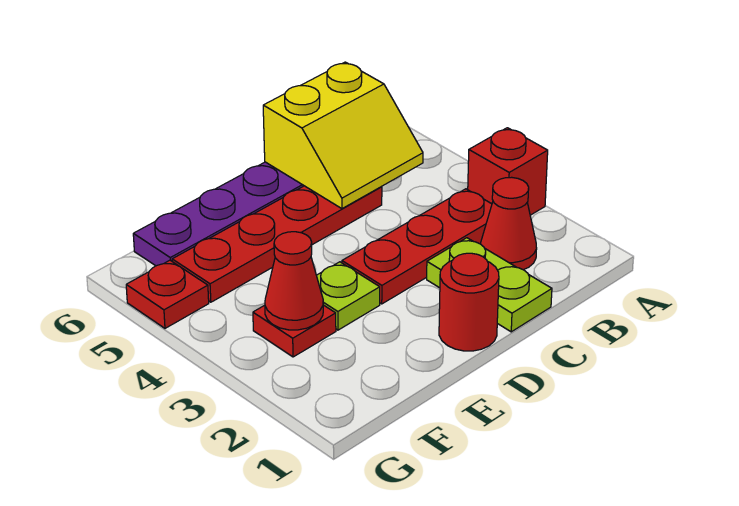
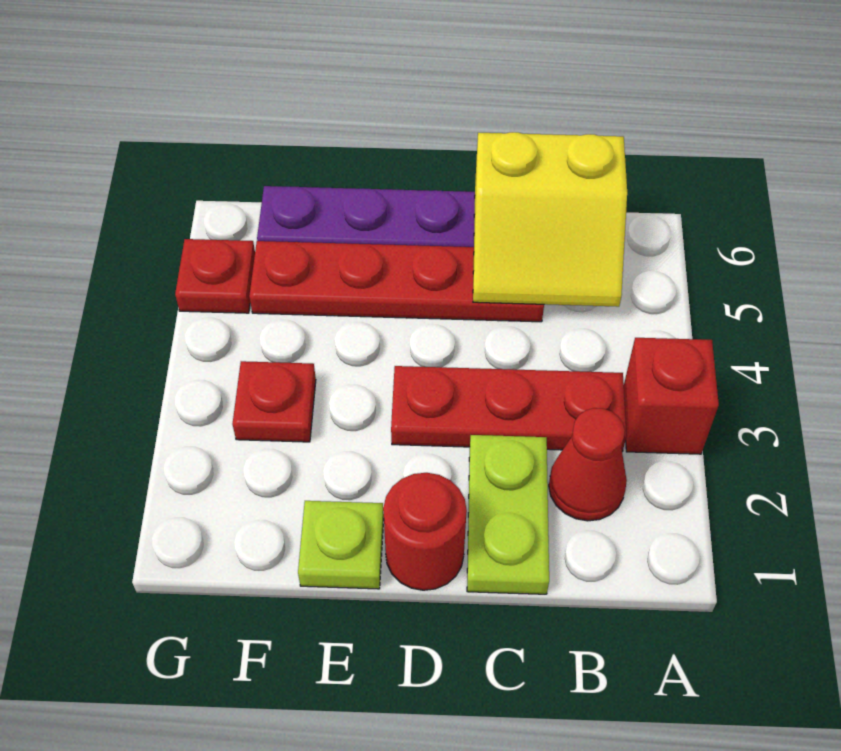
lime 1x1 plate [316,262,380,330] -> lime 1x1 plate moved to [298,501,384,589]
red 1x1 cone [265,232,323,330] -> none

